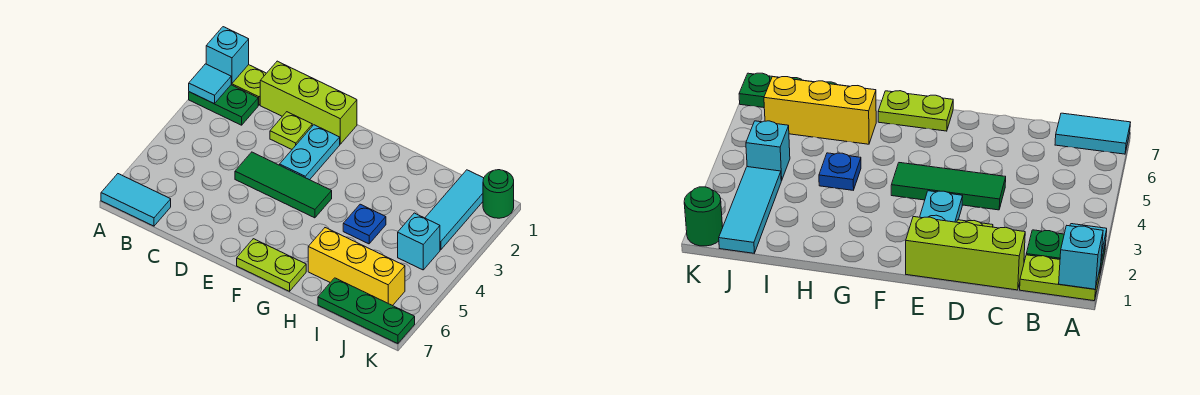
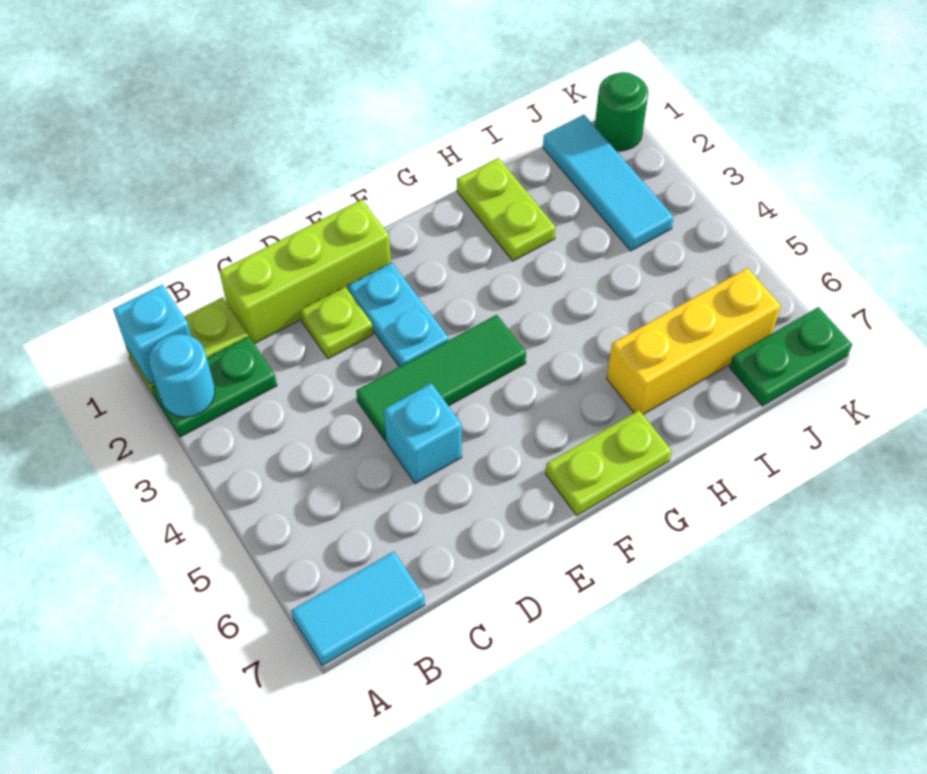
cyan 1x1 tile [189,64,231,104] -> cyan 1x1 round brick [149,334,215,417]
none -> lime 1x2 plate [457,158,556,261]
blue 1x1 plate [343,204,386,244] -> none
green 1x3 plate [318,278,415,344] -> green 1x2 plate [730,307,852,406]
cyan 1x1 brick [398,213,440,270] -> cyan 1x1 brick moved to [384,383,462,484]

